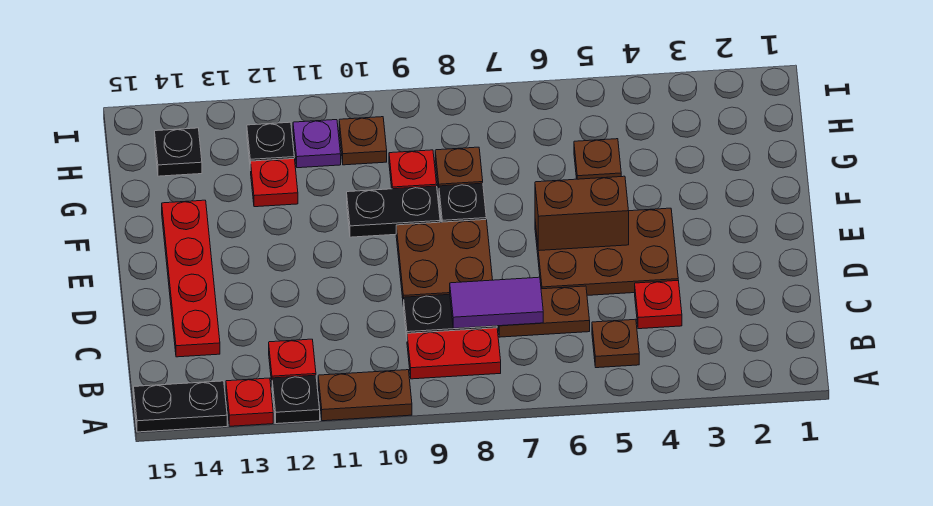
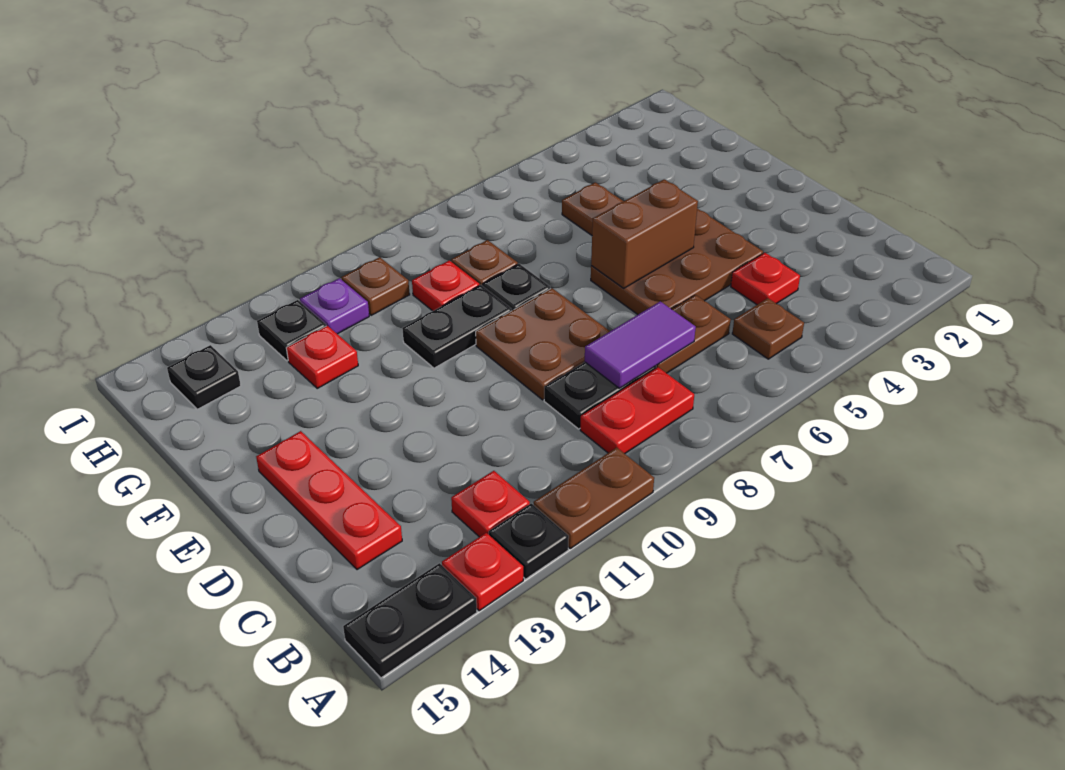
red 1x4 plate [162,200,220,357] -> red 1x3 plate [256,431,402,570]

